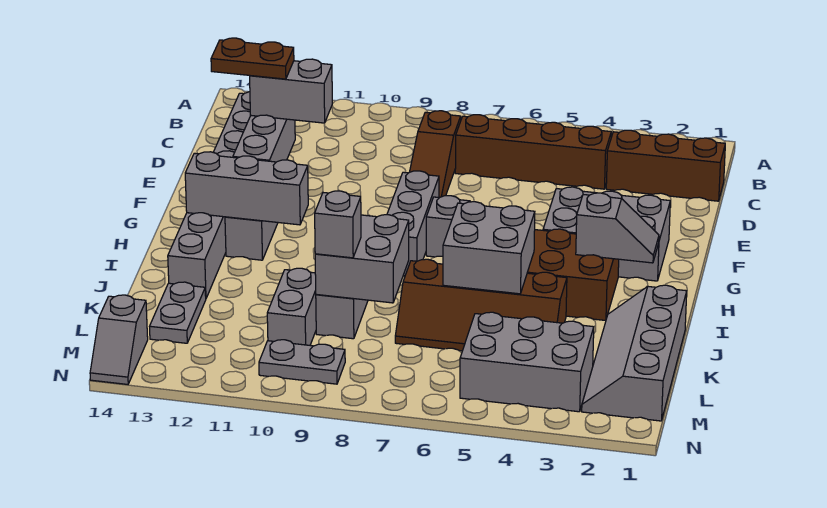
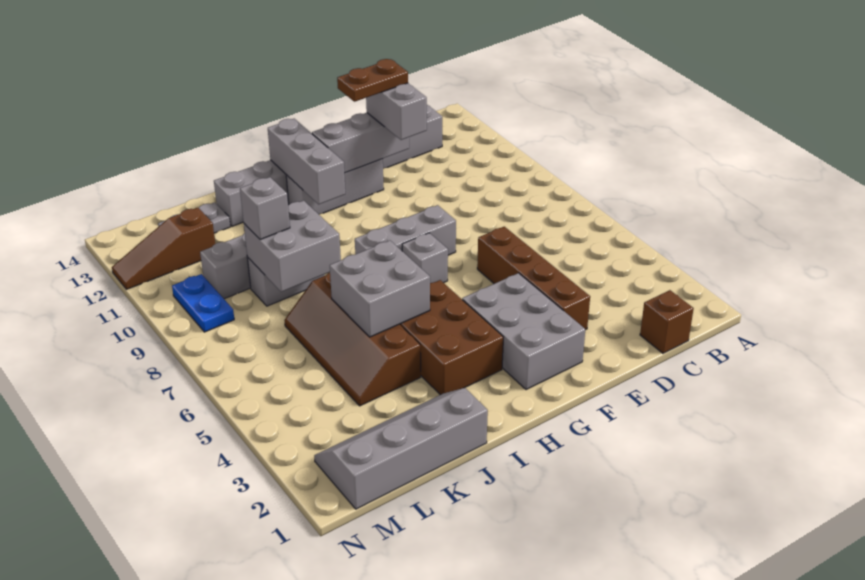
brown 1x3 brick [606,130,725,201] -> brown 1x1 brick [640,290,694,353]
brown 1x4 brick [455,115,611,189] -> brown 1x4 brick moved to [477,227,590,330]
brown 1x3 slope [410,111,461,198] -> brown 1x3 slope moved to [112,208,215,289]
brown 1x2 plate [211,38,294,79] -> brown 1x2 plate turned to [337,59,408,102]
grey 1x2 slope [576,193,659,263] -> none
grey 2x3 brick [460,312,594,412] -> none
grey 1x2 plate [259,340,345,384] -> blue 1x2 plate [172,274,234,332]
grey 1x2 slope [90,295,148,384] -> none

